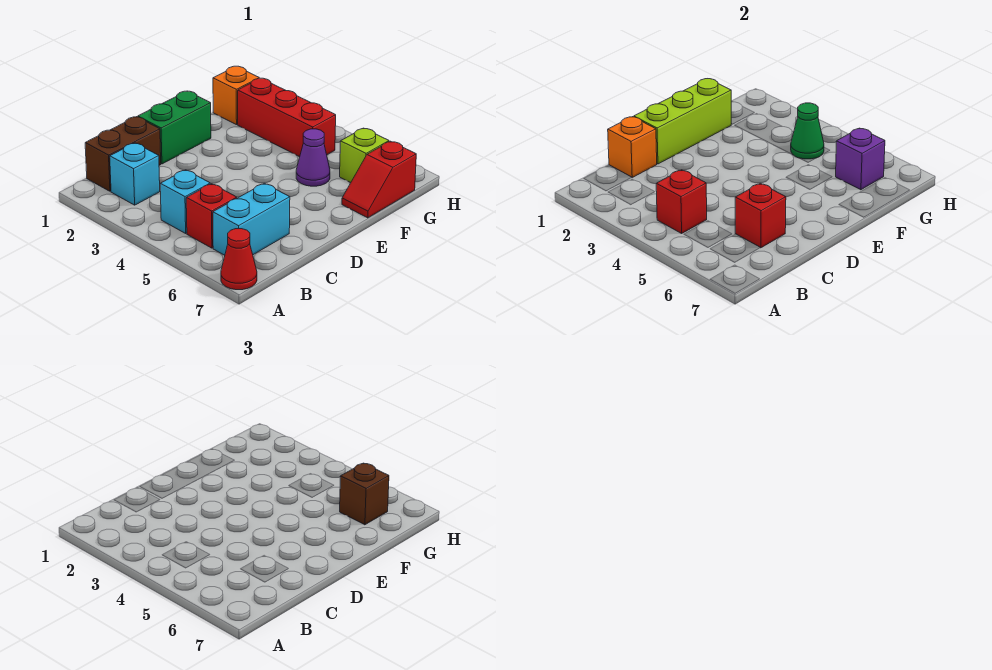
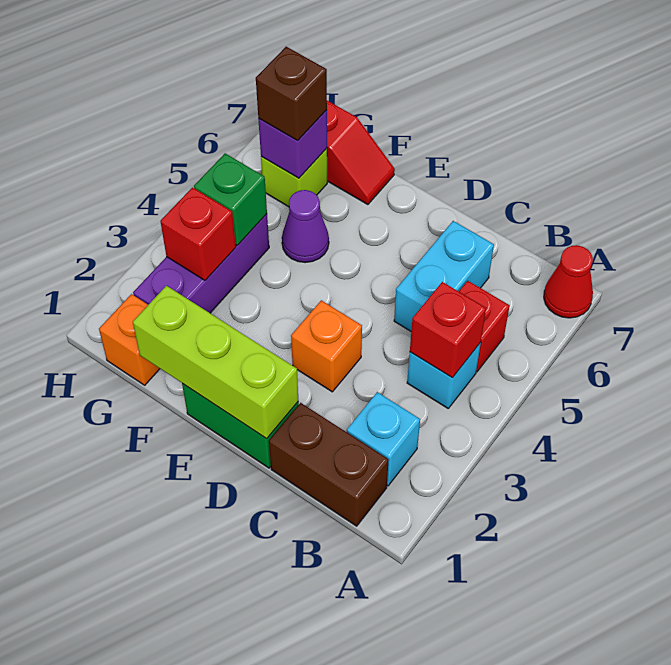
cyan 1x2 brick [213,183,290,255] -> cyan 1x2 brick turned to [394,221,494,331]
orange 1x1 brick [608,117,657,177] -> orange 1x1 brick moved to [291,300,362,392]
red 1x1 brick [735,183,786,248] -> red 1x1 brick moved to [160,188,236,280]
red 1x3 brick [238,78,336,157] -> purple 1x3 brick [133,214,269,313]
green 1x1 cone [791,103,824,159] -> green 1x1 brick [194,153,267,245]

